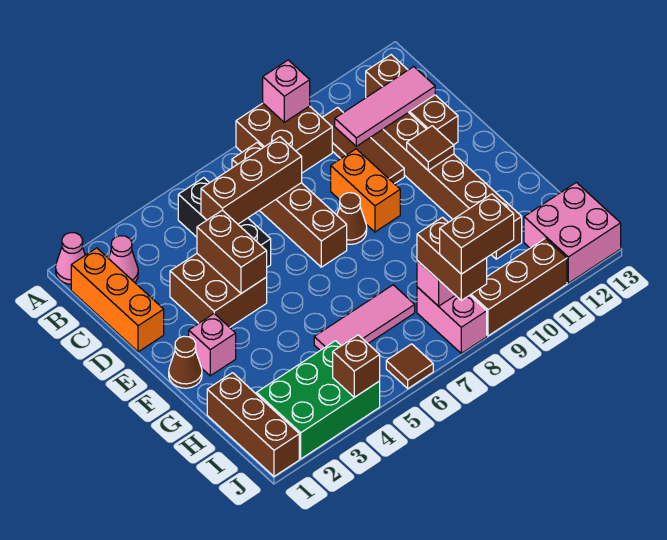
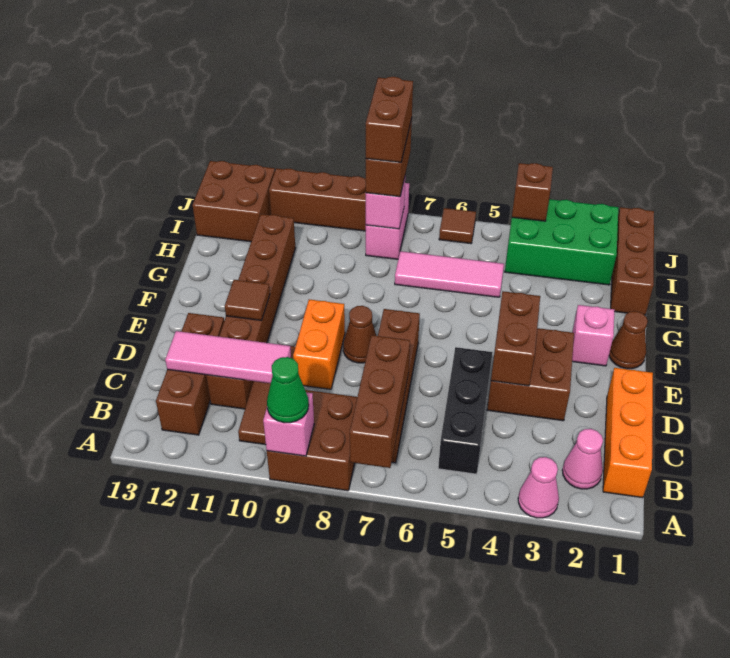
pink 1x1 cone [56,233,85,284] -> pink 1x1 cone moved to [518,457,559,518]
none -> green 1x1 cone [267,357,309,423]
brown 1x3 brick [201,137,302,224] -> brown 1x3 brick turned to [350,335,410,468]
pink 2x2 brick [524,182,621,283] -> brown 2x2 brick [193,161,275,242]
brown 1x2 brick [440,194,514,274] -> brown 1x2 brick turned to [366,77,413,162]

